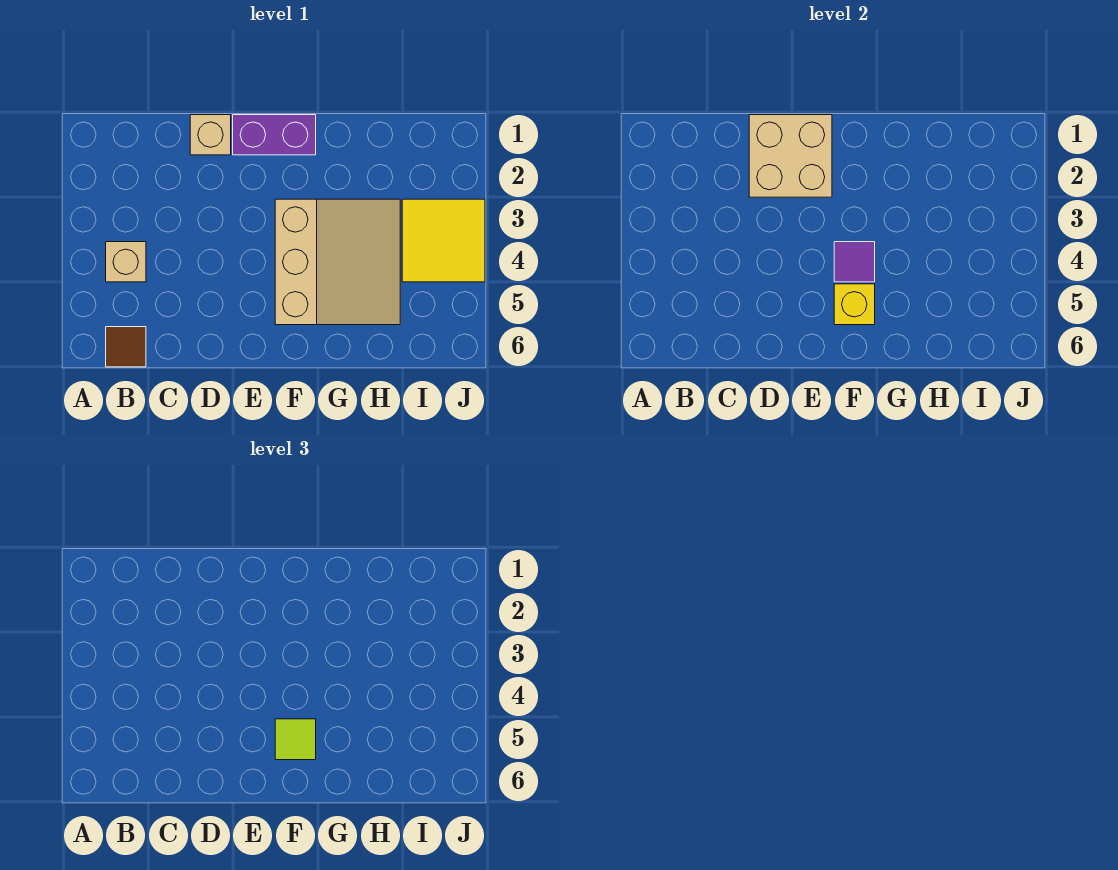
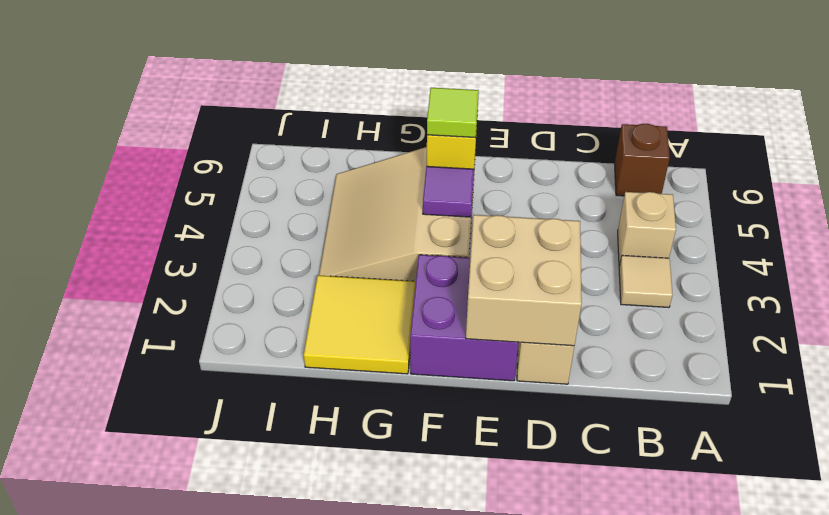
none -> tan 1x1 tile [619,255,673,307]
brown 1x1 tile [106,327,146,367] -> brown 1x1 brick [615,124,670,196]
purple 1x2 brick [233,115,316,155] -> purple 2x2 brick [410,255,519,381]
yellow 2x2 tile [402,199,485,282] -> yellow 2x2 tile moved to [304,275,416,374]

